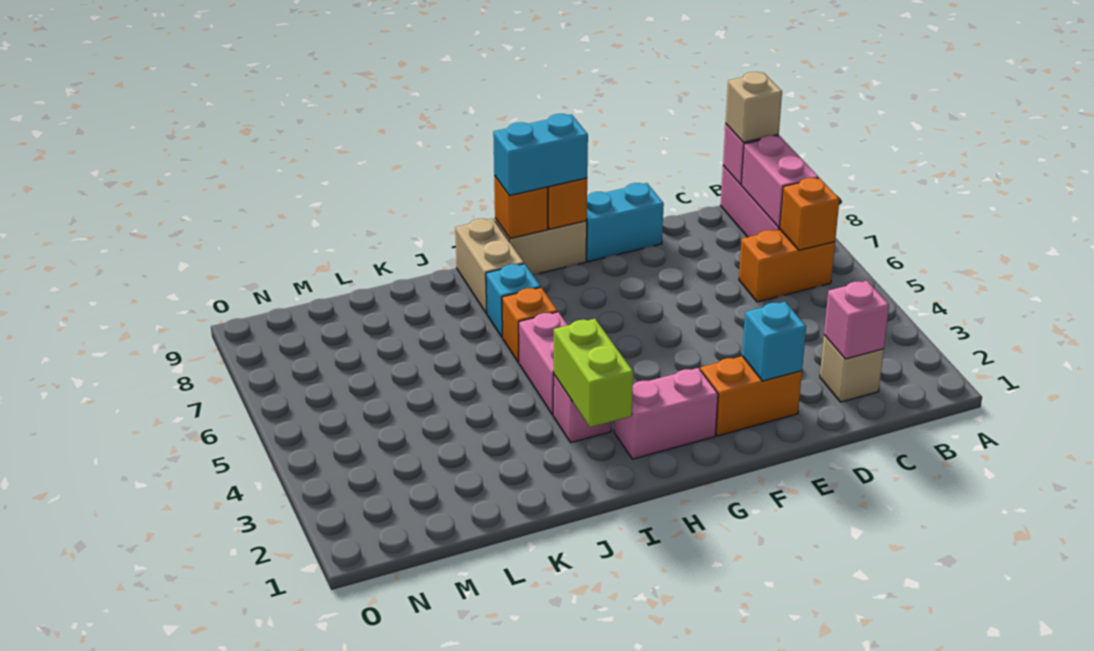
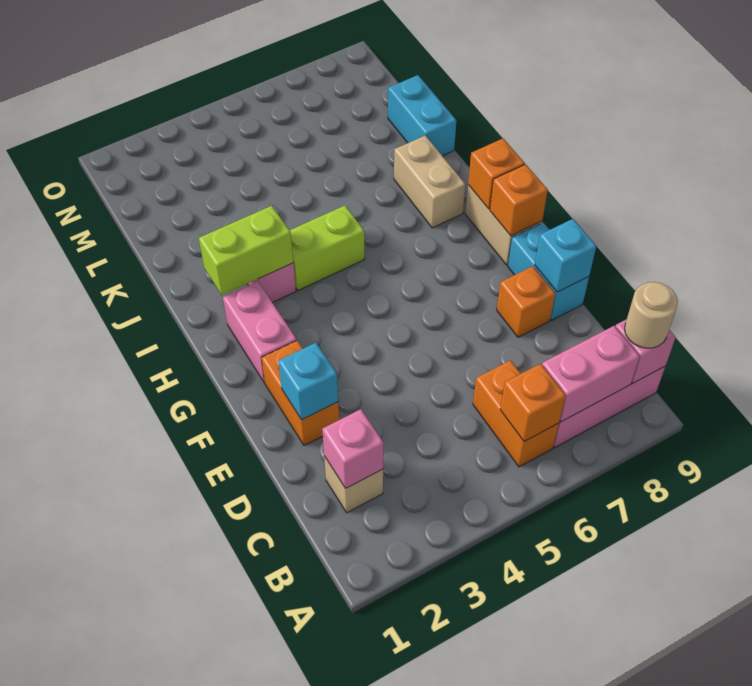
tan 1x1 brick [726,72,782,142] -> tan 1x1 round brick [625,282,678,348]
cyan 1x2 brick [493,114,588,196] -> cyan 1x2 brick moved to [388,75,456,156]
pink 1x2 brick [519,312,567,415] -> lime 1x2 brick [289,206,365,290]
orange 1x1 brick [502,288,558,363] -> orange 1x1 brick moved to [497,266,555,337]
cyan 1x1 brick [486,264,541,338] -> cyan 1x1 brick moved to [535,219,596,292]
tan 1x2 brick [455,219,524,313] -> tan 1x2 brick turned to [394,136,466,228]

